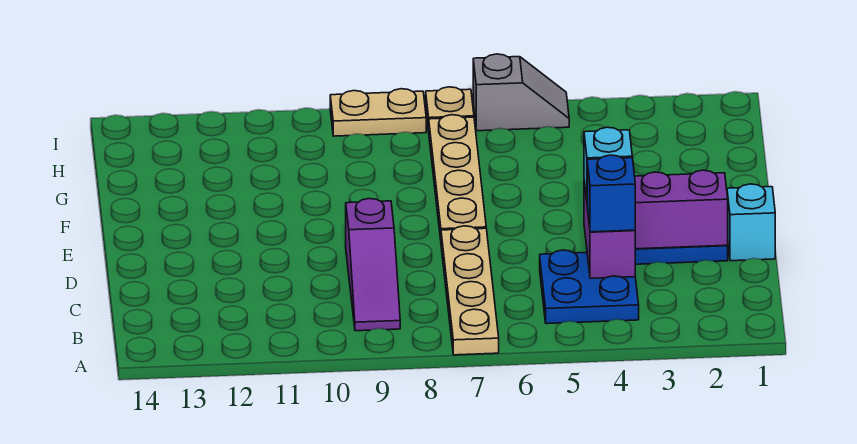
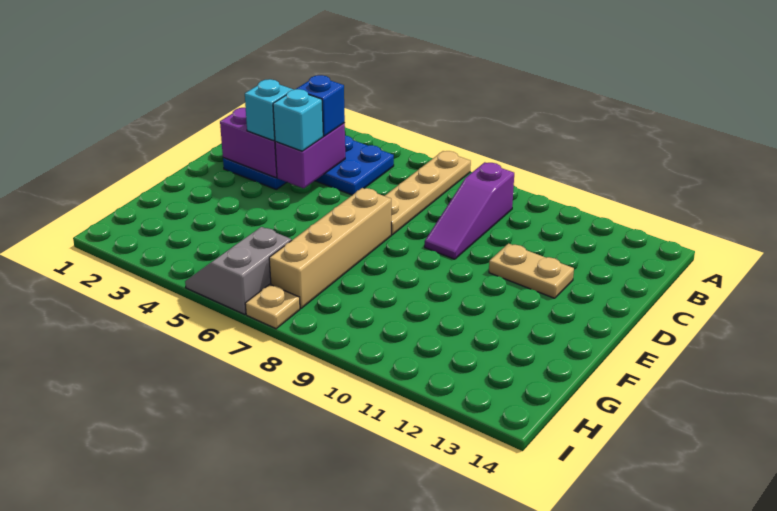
purple 1x3 slope [346,199,400,331] -> purple 1x3 slope turned to [425,162,514,259]
cyan 1x1 brick [727,184,775,261] -> cyan 1x1 brick moved to [245,79,293,141]
tan 1x4 plate [429,115,486,240] -> tan 1x4 brick [269,188,391,308]
grey 1x2 slope [473,54,569,131] -> grey 2x2 slope [185,227,292,314]
tan 1x2 plate [330,89,426,136] -> tan 1x2 plate moved to [489,244,574,298]

